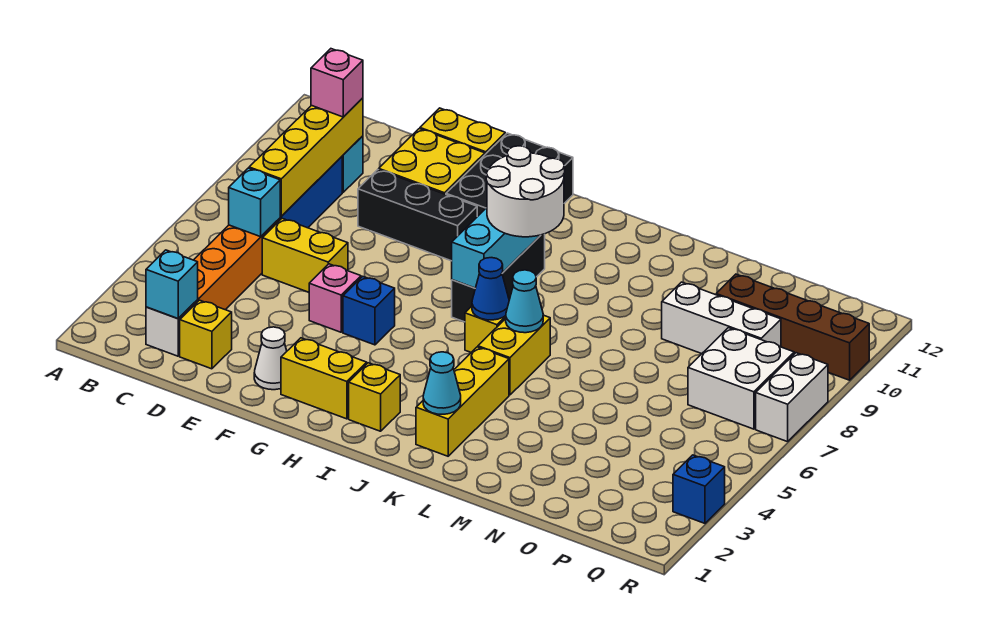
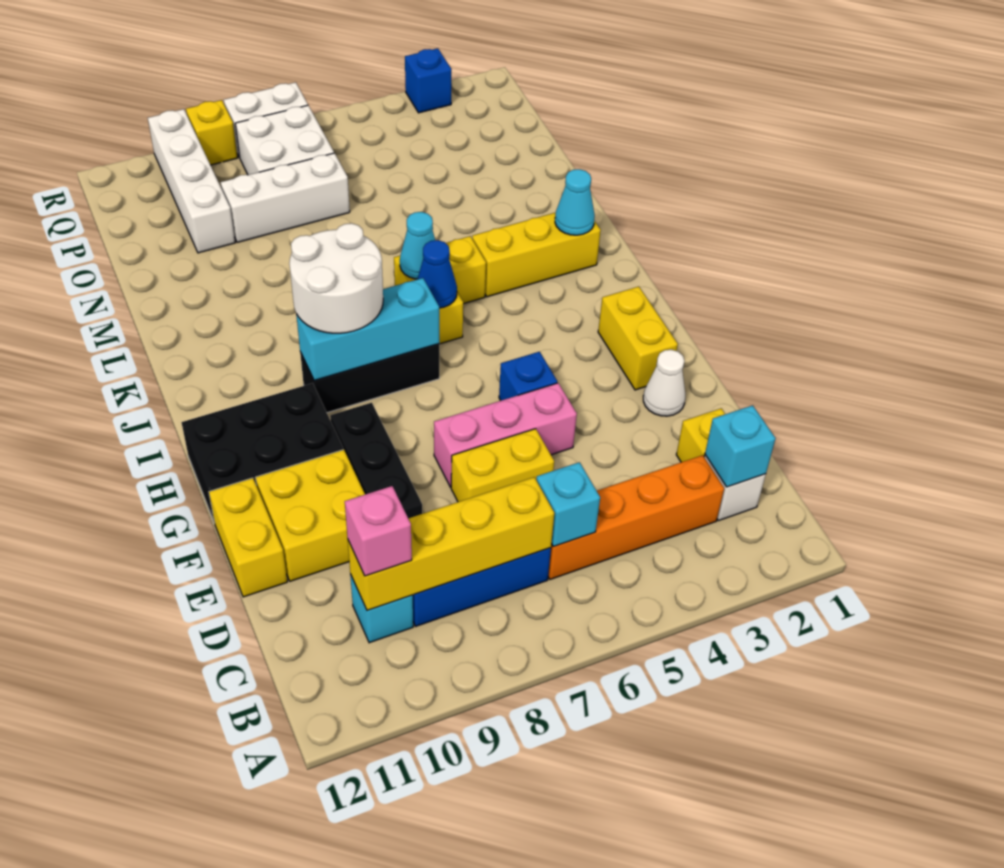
yellow 1x2 brick [262,218,348,292] -> yellow 1x2 brick turned to [451,429,554,502]
pink 1x1 brick [309,264,361,332] -> pink 1x3 brick [434,383,577,487]
yellow 1x1 brick [349,363,400,431] -> yellow 1x1 brick moved to [186,100,238,165]
white 1x3 brick [662,282,781,354] -> white 1x3 brick turned to [221,153,350,242]
brown 1x4 brick [716,274,869,380] -> white 1x4 brick [148,109,235,253]

